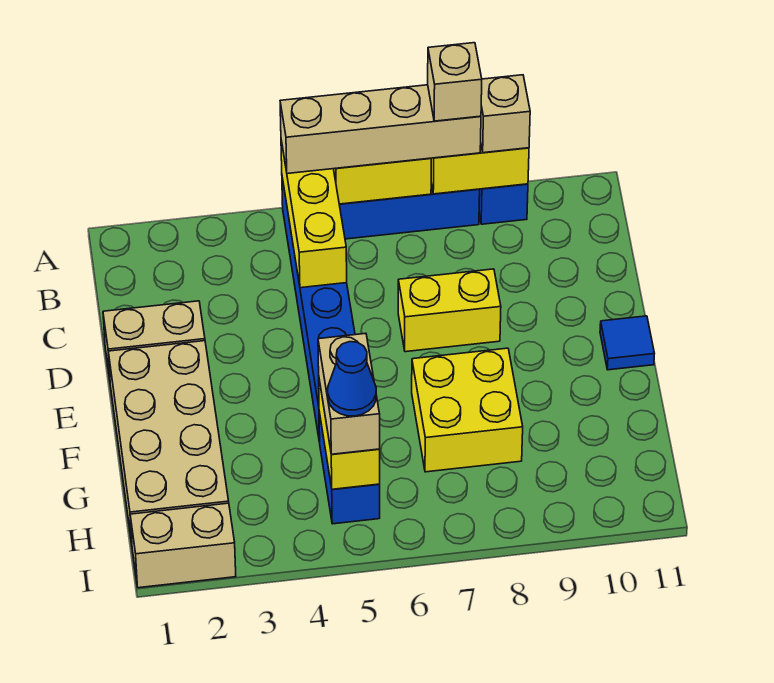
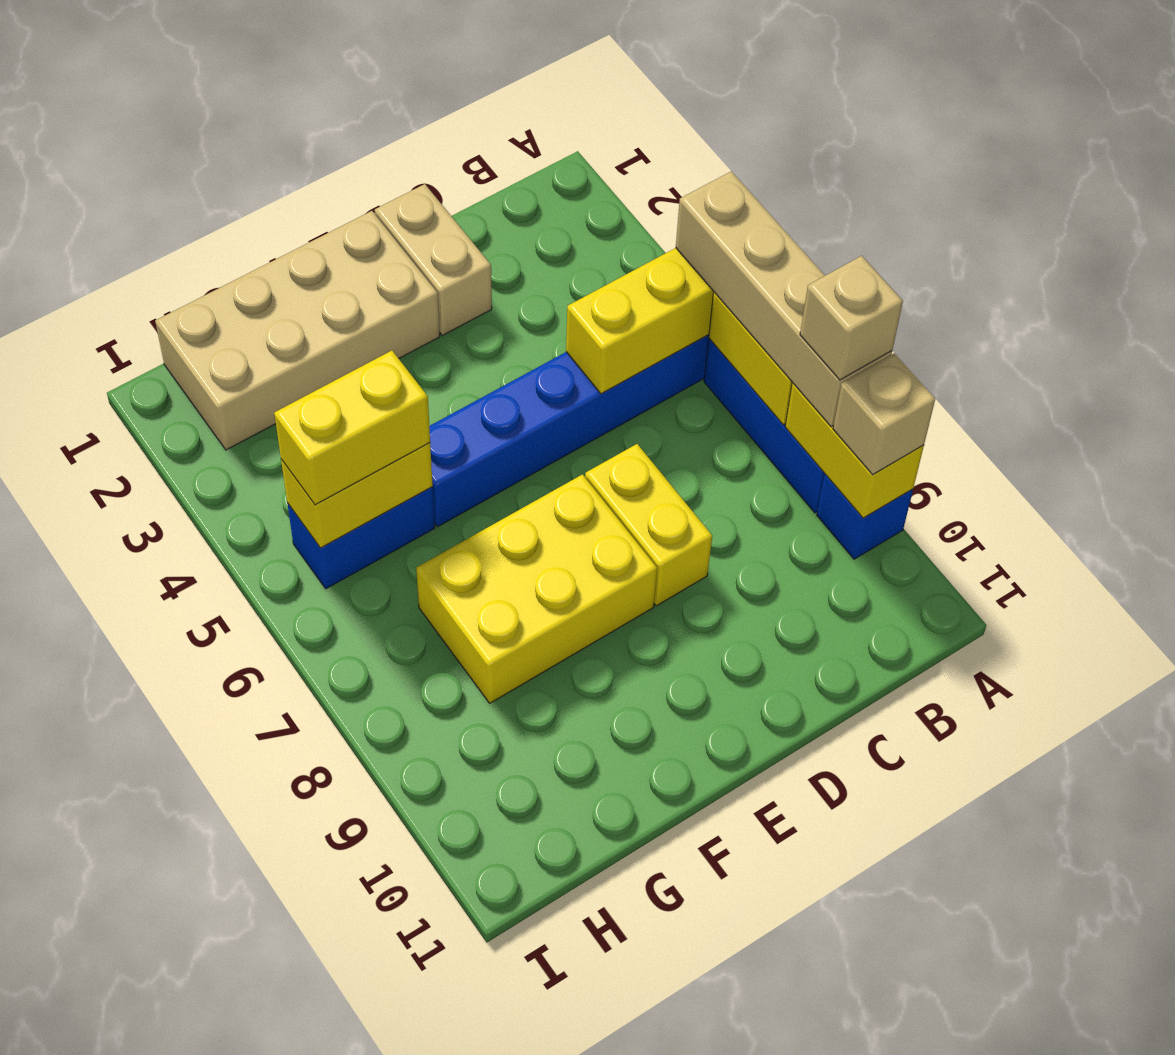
blue 1x1 tile [600,316,654,370] -> none
yellow 2x2 brick [412,348,523,472] -> yellow 2x3 brick [416,474,657,703]
tan 1x2 brick [318,333,380,454] -> yellow 1x2 brick [274,351,430,505]
blue 1x1 cone [328,342,376,416] -> none
tan 1x2 brick [130,503,236,588] -> none

